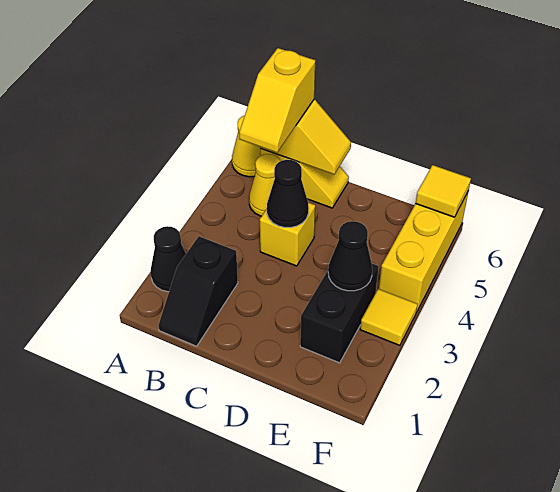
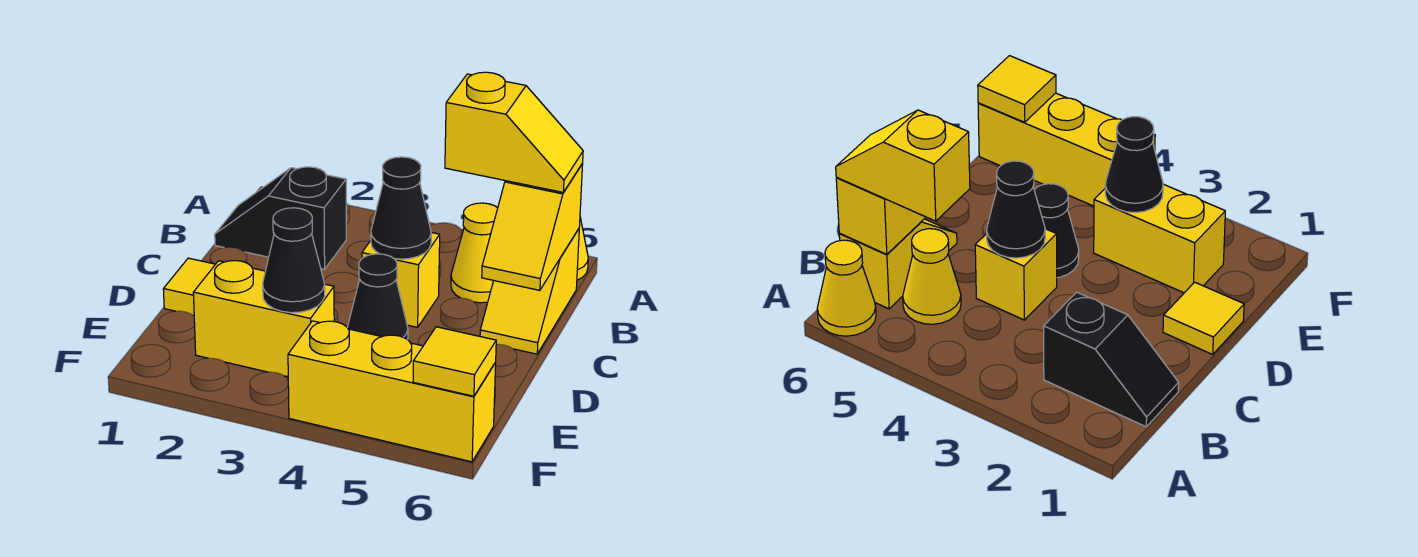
black 1x1 cone [151,226,186,292] -> black 1x1 cone moved to [347,254,408,340]
yellow 1x2 slope [239,48,315,153] -> yellow 1x2 slope turned to [445,72,583,192]
black 1x2 brick [300,264,379,363] -> yellow 1x2 brick [193,261,334,377]
yellow 1x1 tile [360,289,417,345] -> yellow 1x1 tile moved to [163,258,215,315]

